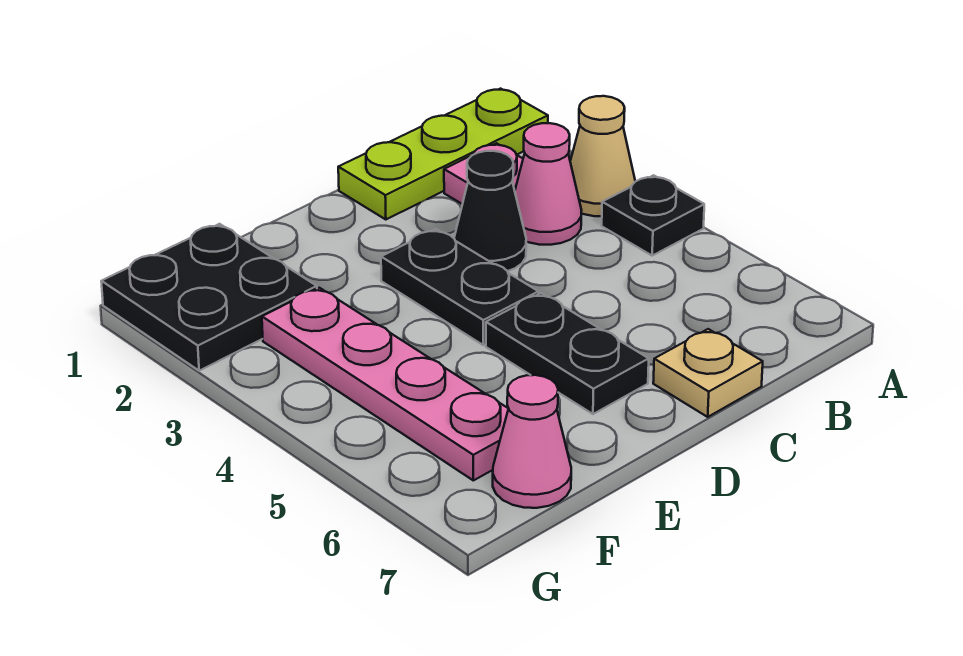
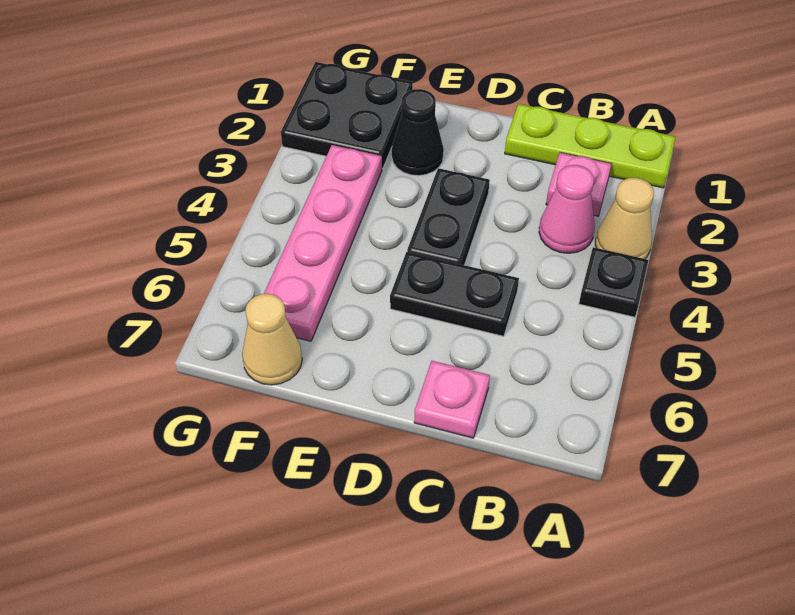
black 1x1 cone [454,151,526,271] -> black 1x1 cone moved to [392,89,444,176]
tan 1x1 plate [653,329,763,417] -> pink 1x1 plate [414,361,490,438]
black 1x2 plate [486,293,649,414] -> black 1x2 plate turned to [390,252,519,336]
pink 1x1 cone [493,375,571,508] -> tan 1x1 cone [242,294,302,385]

